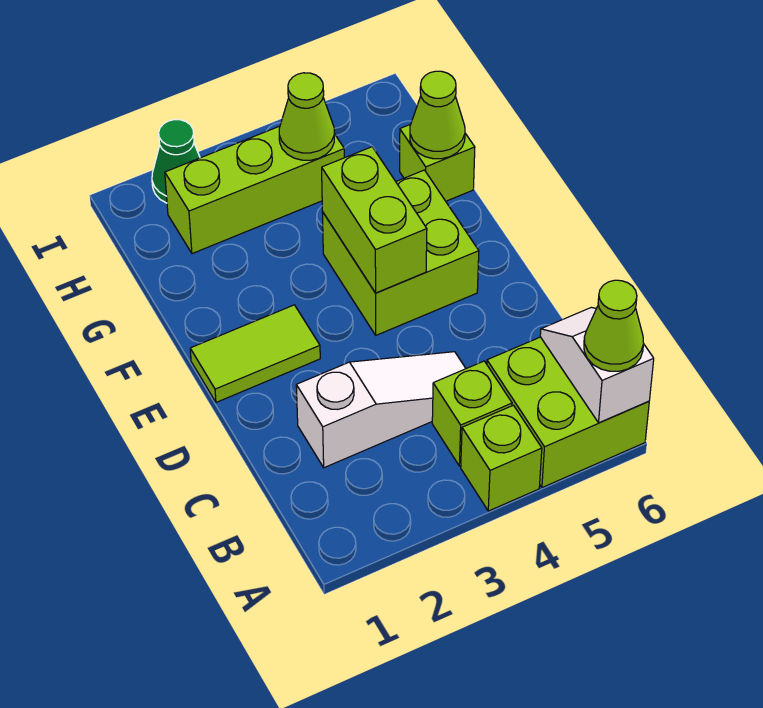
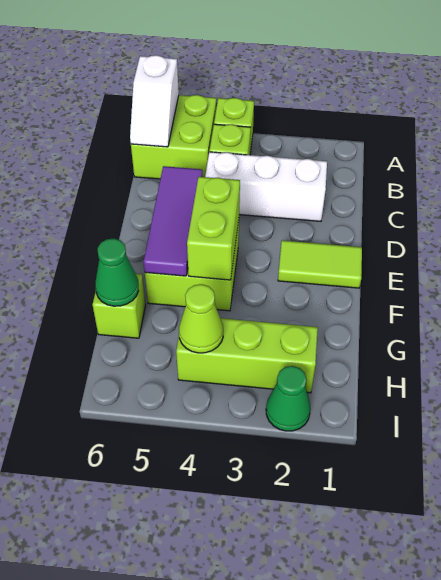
lime 1x1 cone [584,280,644,371] -> none
white 1x3 slope [296,352,466,468] -> white 1x3 brick [205,152,327,221]
none -> purple 1x3 tile [143,166,202,276]
lime 1x1 cone [410,71,465,159] -> green 1x1 cone [95,238,139,306]

